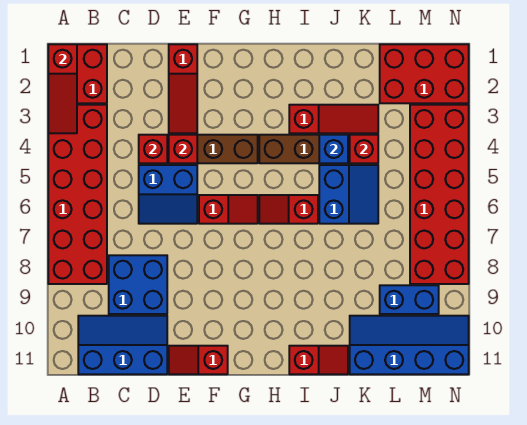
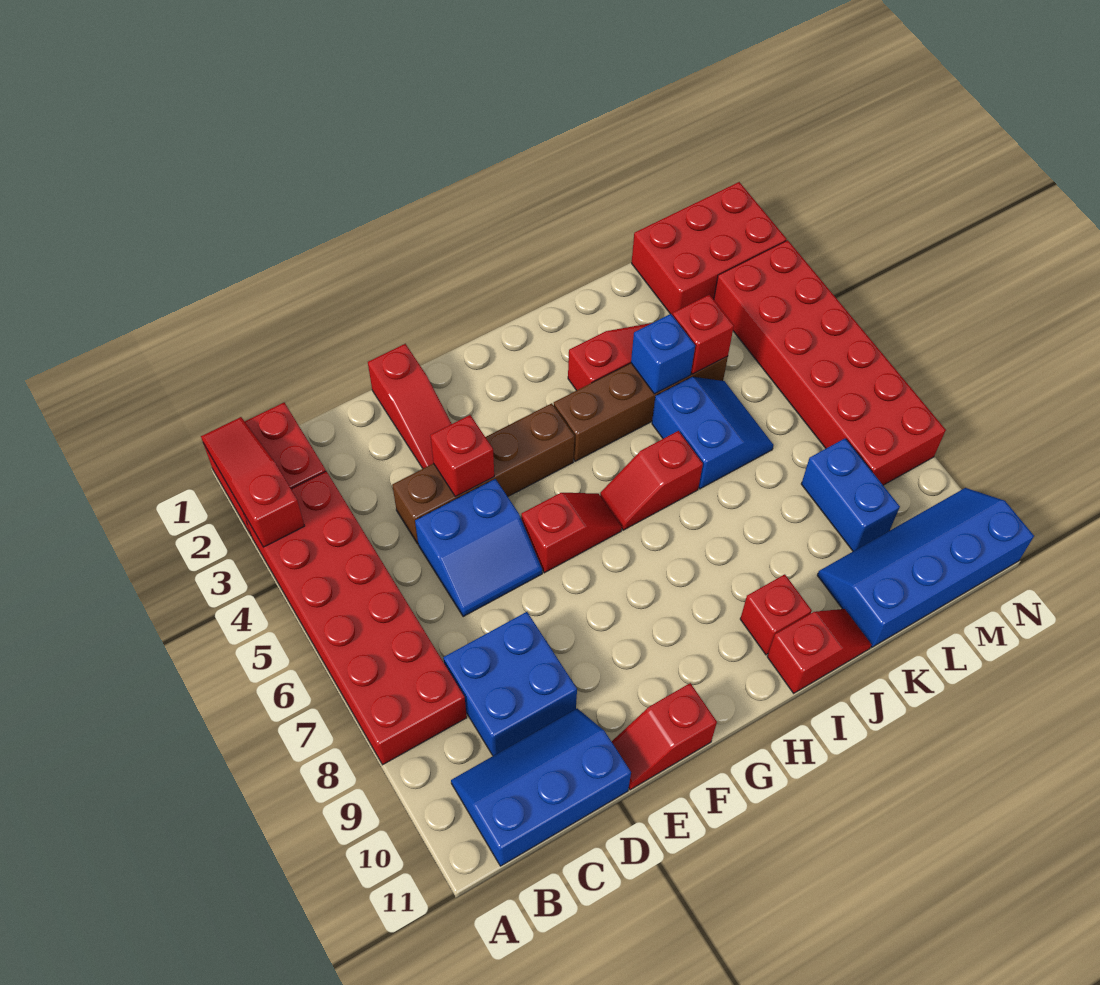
red 1x3 slope [48,44,77,133] -> red 1x3 slope turned to [201,417,304,547]
red 1x1 brick [139,135,167,163] -> red 1x1 brick moved to [740,574,812,655]
blue 1x2 brick [380,285,439,314] -> blue 1x2 brick turned to [801,438,900,551]

